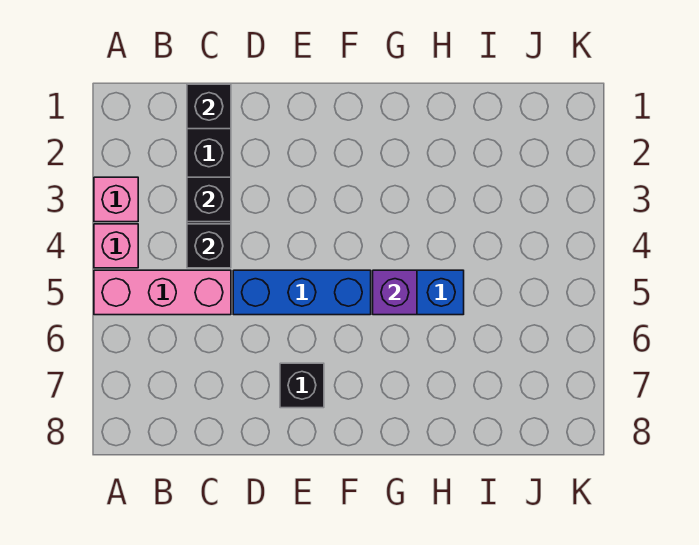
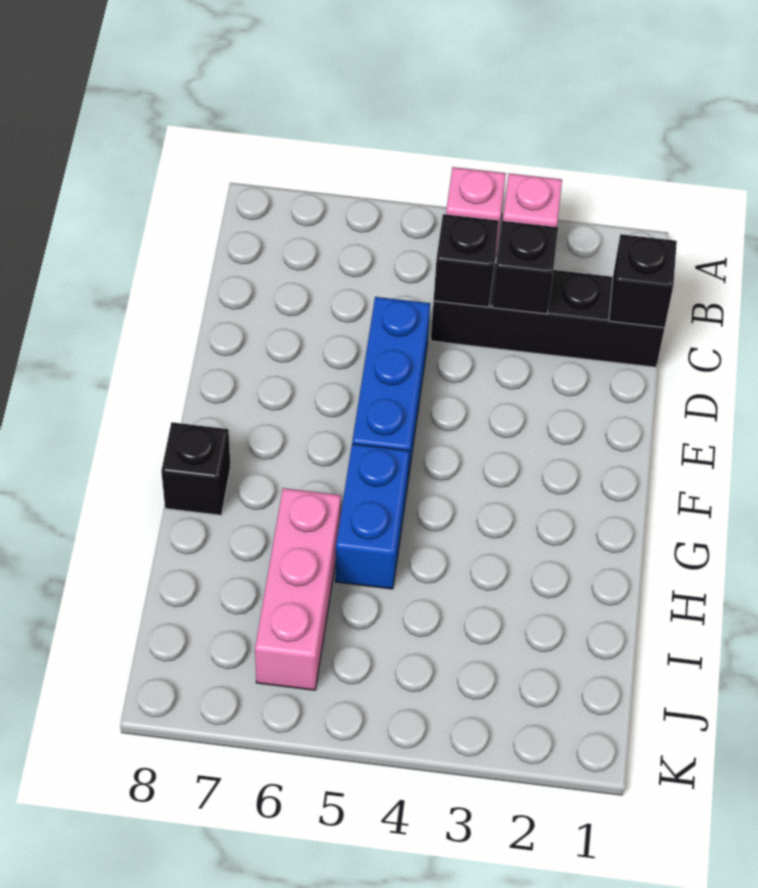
pink 1x3 brick [94,270,231,315] -> pink 1x3 brick moved to [255,488,341,690]
black 1x1 brick [280,363,324,408] -> black 1x1 brick moved to [161,422,231,515]
purple 1x1 brick [373,270,417,315] -> none

